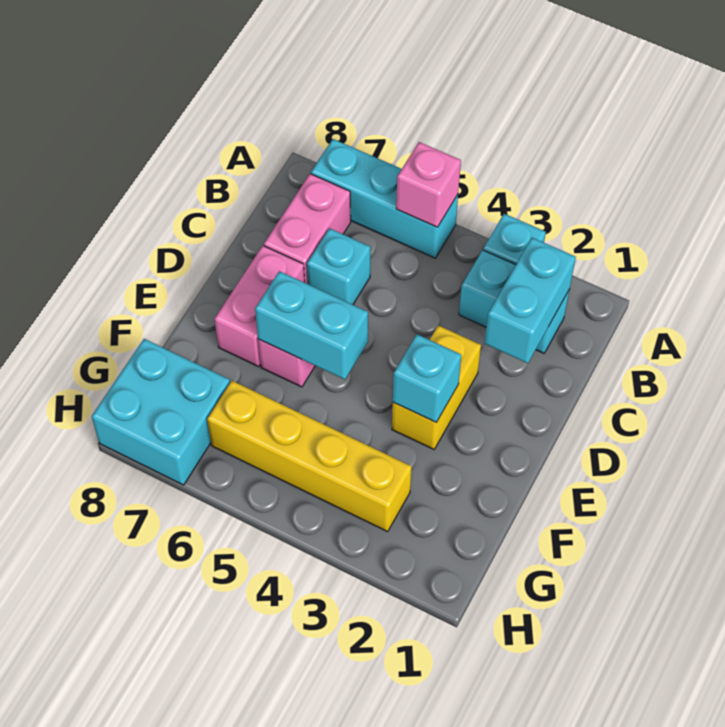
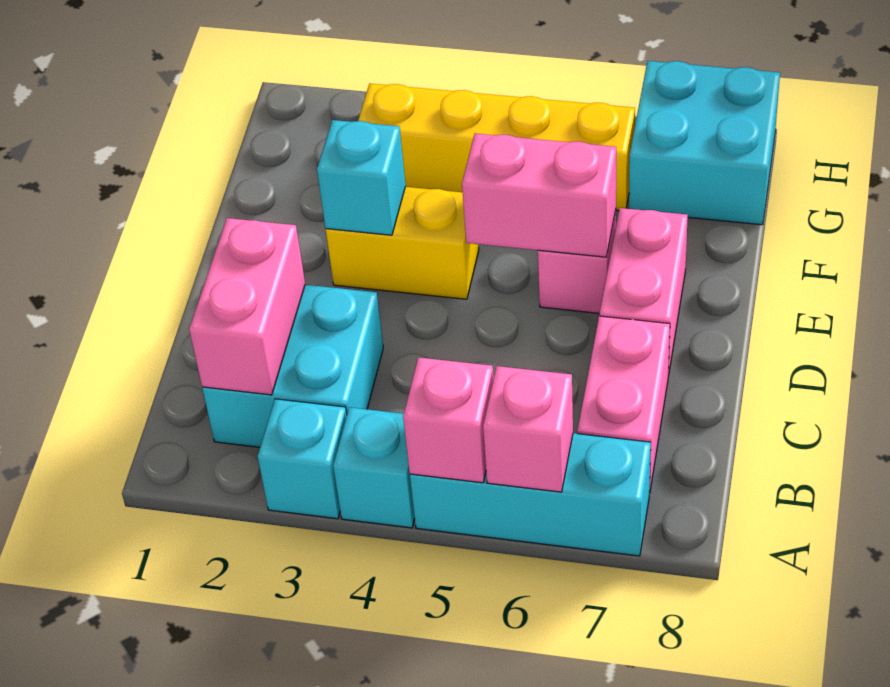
none -> pink 1x1 brick [483,366,573,492]
cyan 1x2 brick [459,250,569,353] -> cyan 2x2 brick [202,285,383,447]
cyan 1x2 brick [484,238,576,363] -> pink 1x2 brick [189,218,305,395]
cyan 1x1 brick [307,228,370,305] -> cyan 1x1 brick moved to [333,407,415,528]
yellow 1x2 brick [392,325,481,449] -> yellow 1x2 brick turned to [326,187,479,299]
cyan 1x2 brick [255,271,368,379] -> pink 1x2 brick [462,133,616,257]

